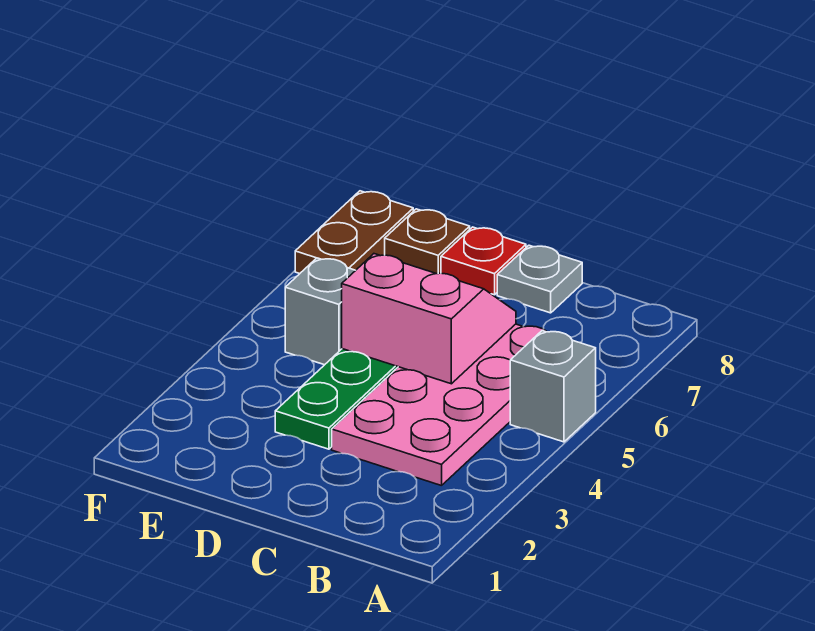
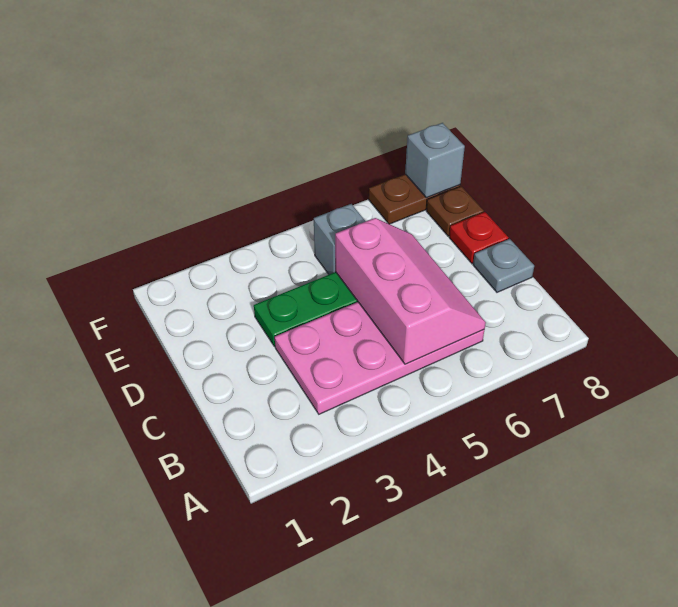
grey 1x1 brick [510,331,596,442] -> grey 1x1 brick moved to [405,123,465,198]
pink 2x2 slope [342,254,516,384] -> pink 2x3 slope [335,218,486,364]

